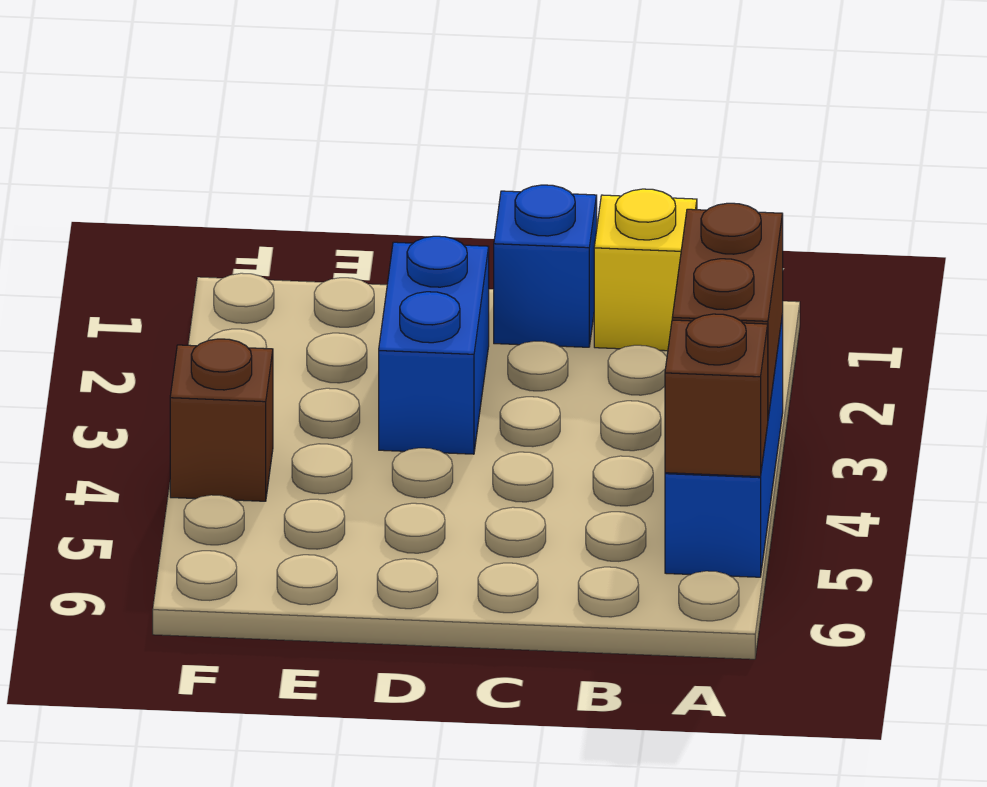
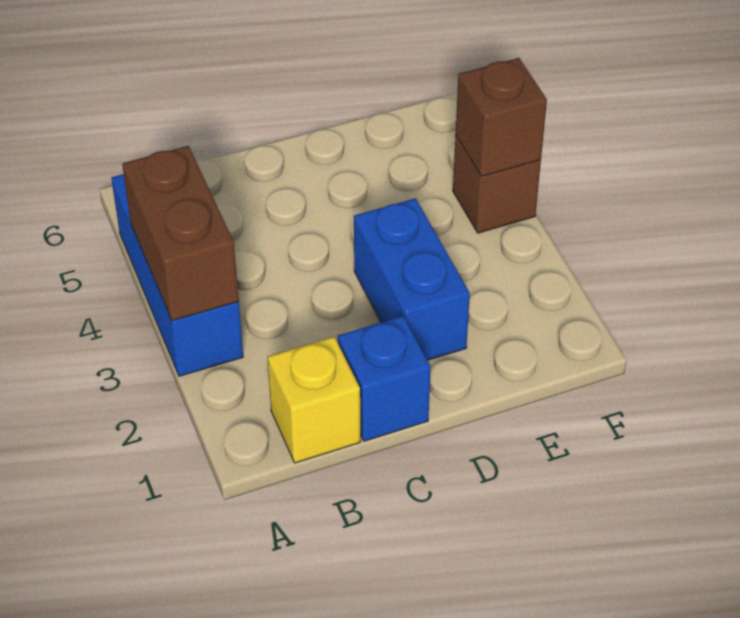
brown 1x1 brick [665,314,768,477] -> brown 1x1 brick moved to [456,58,547,176]

